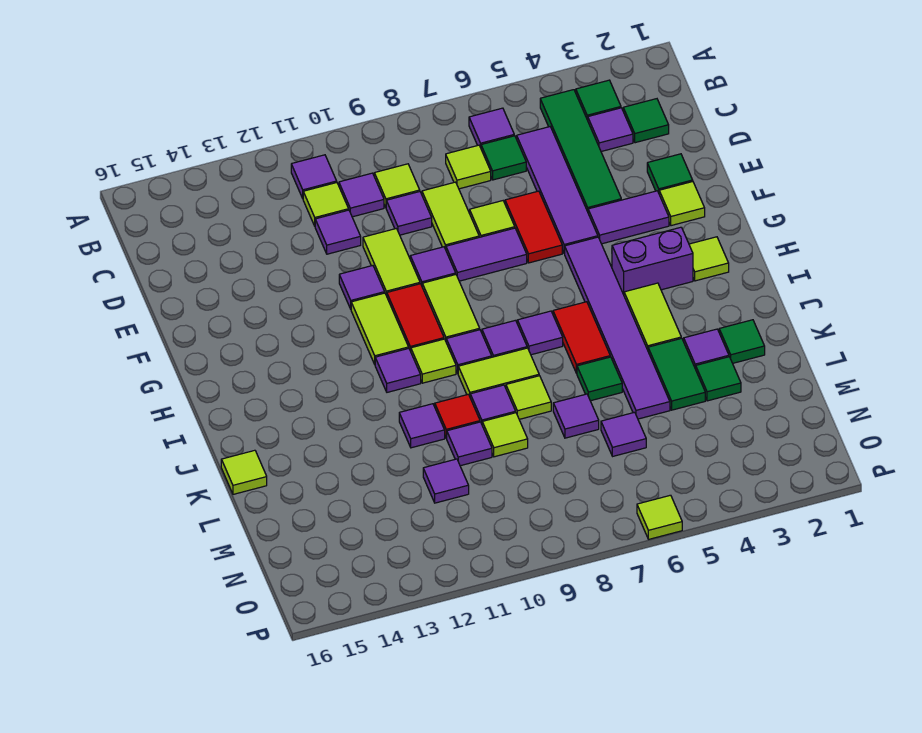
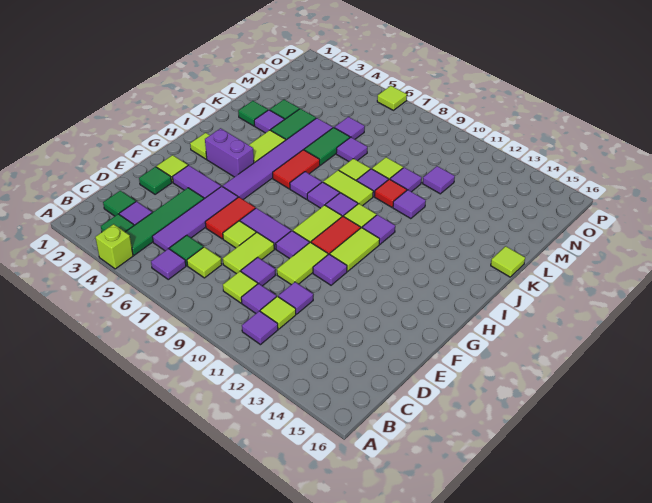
none -> lime 1x1 brick [95,224,133,269]
green 1x1 tile [577,357,622,401] -> green 1x2 tile [304,128,350,165]

